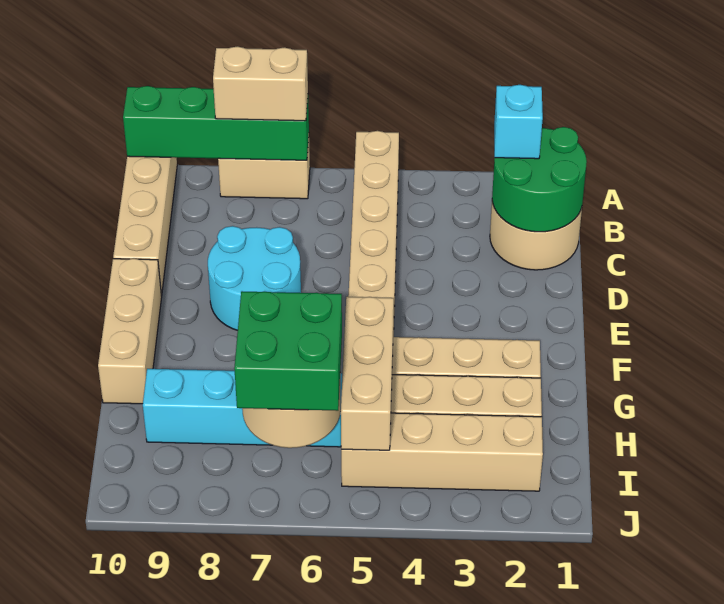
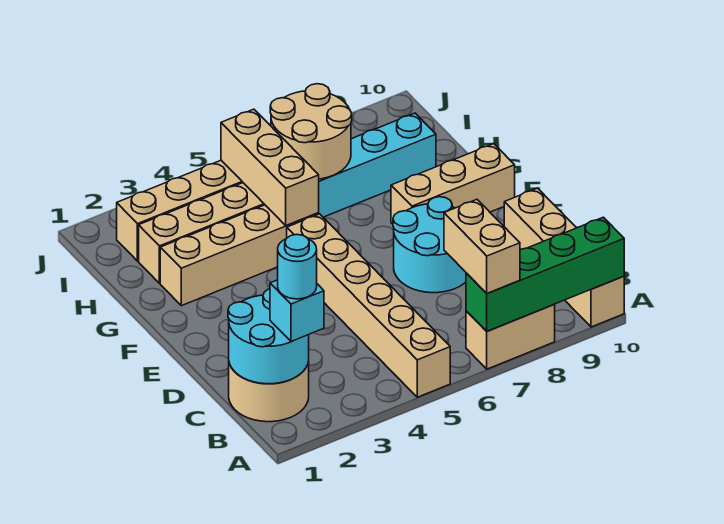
tan 1x2 brick [213,46,308,121] -> tan 1x2 brick turned to [444,199,520,294]
green 2x2 round brick [492,127,587,232] -> cyan 2x2 round brick [228,289,309,384]
none -> cyan 1x1 round brick [278,234,317,299]
tan 1x3 brick [98,259,162,404] -> tan 1x3 brick turned to [391,144,515,224]
green 2x2 brick [234,291,342,411] -> none

